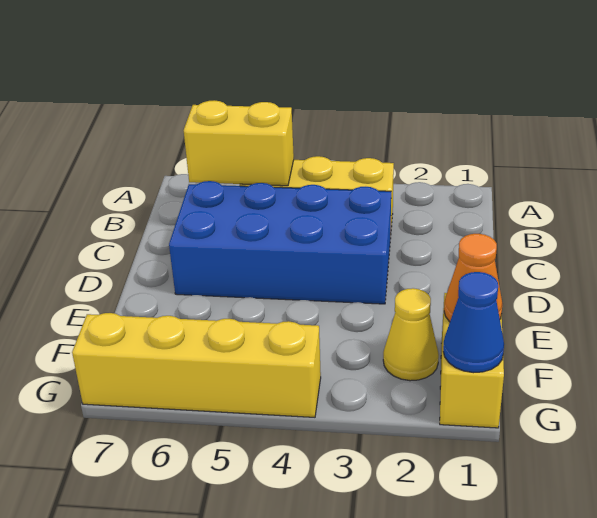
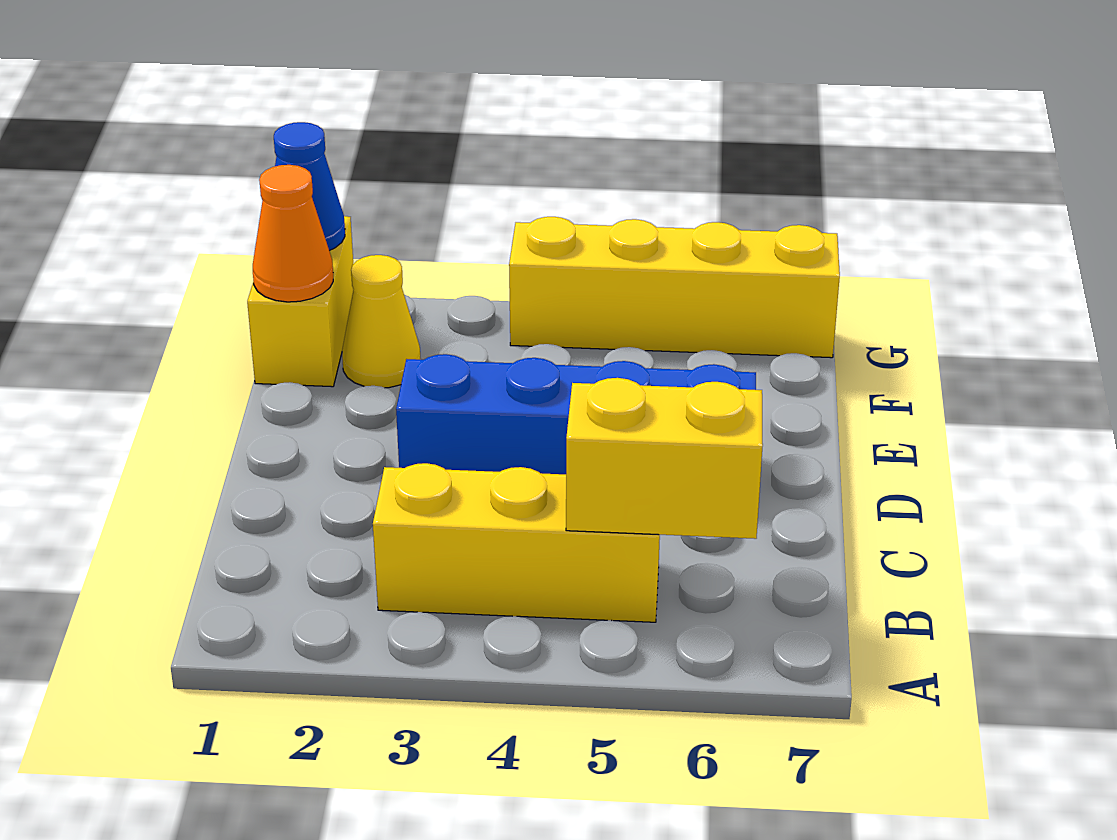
blue 2x4 brick [169,181,391,304] -> blue 1x4 brick [396,354,756,474]

